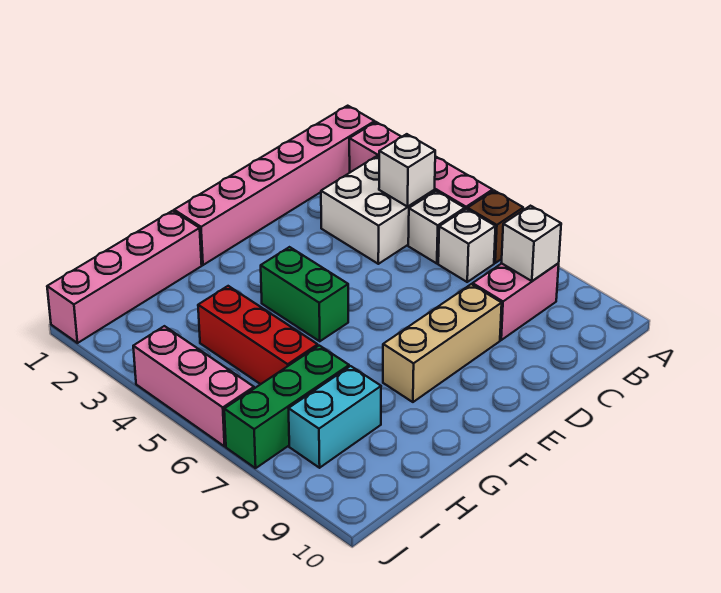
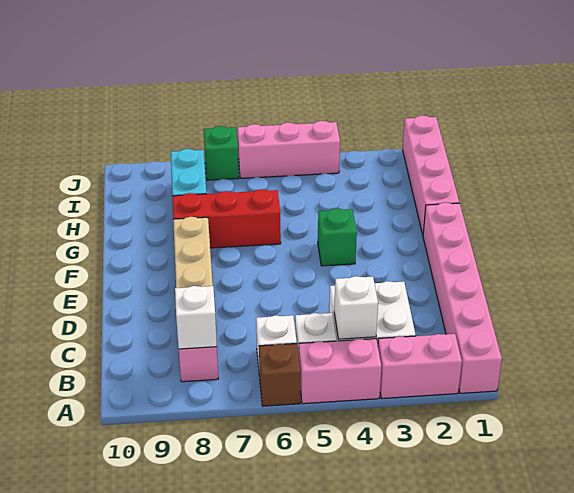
green 1x2 brick [261,247,348,341] -> green 1x1 brick [318,208,357,266]
red 1x3 brick [198,286,318,384] -> red 1x3 brick moved to [172,189,281,248]
green 1x3 brick [224,346,349,468] -> green 1x1 brick [204,126,239,180]

